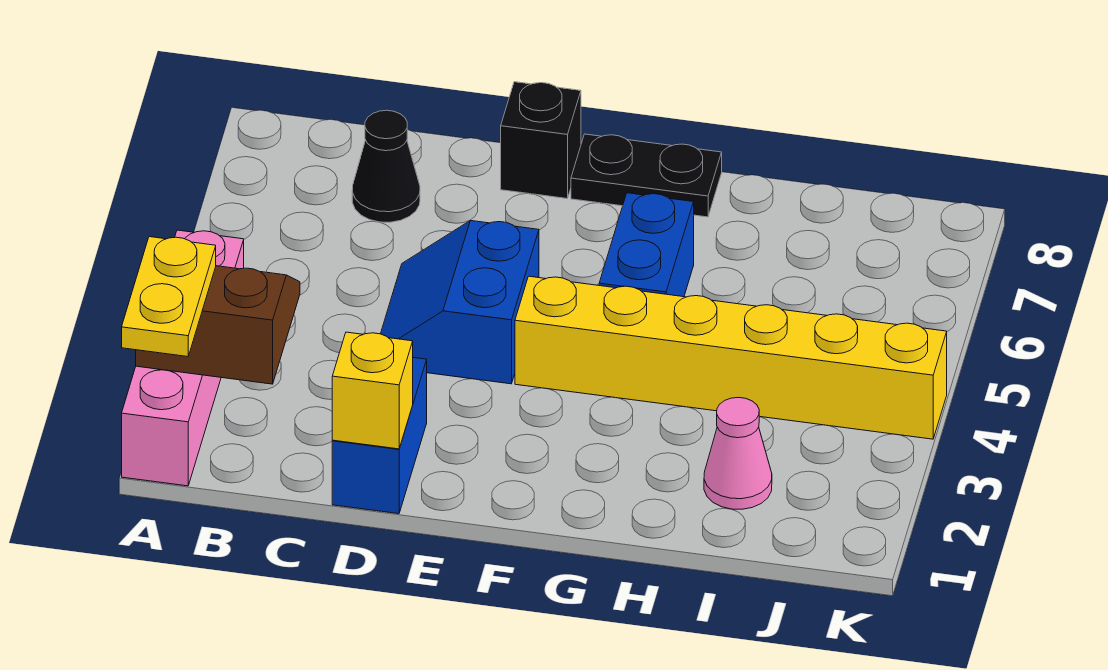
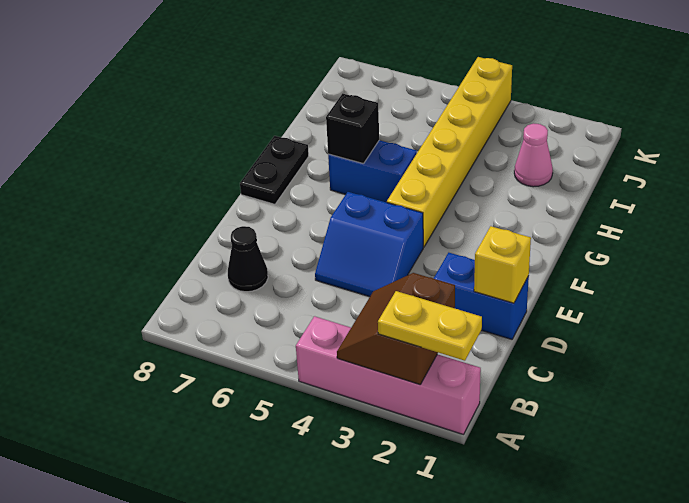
black 1x1 brick [501,82,581,198] -> black 1x1 brick moved to [326,93,379,164]

